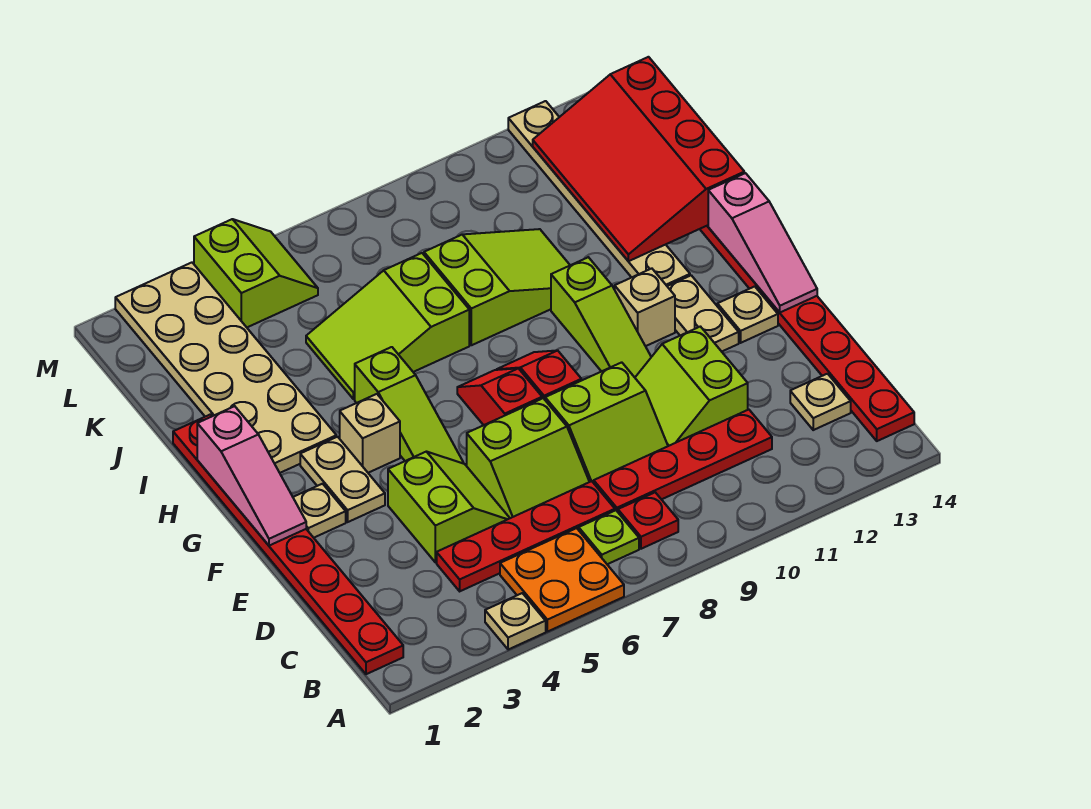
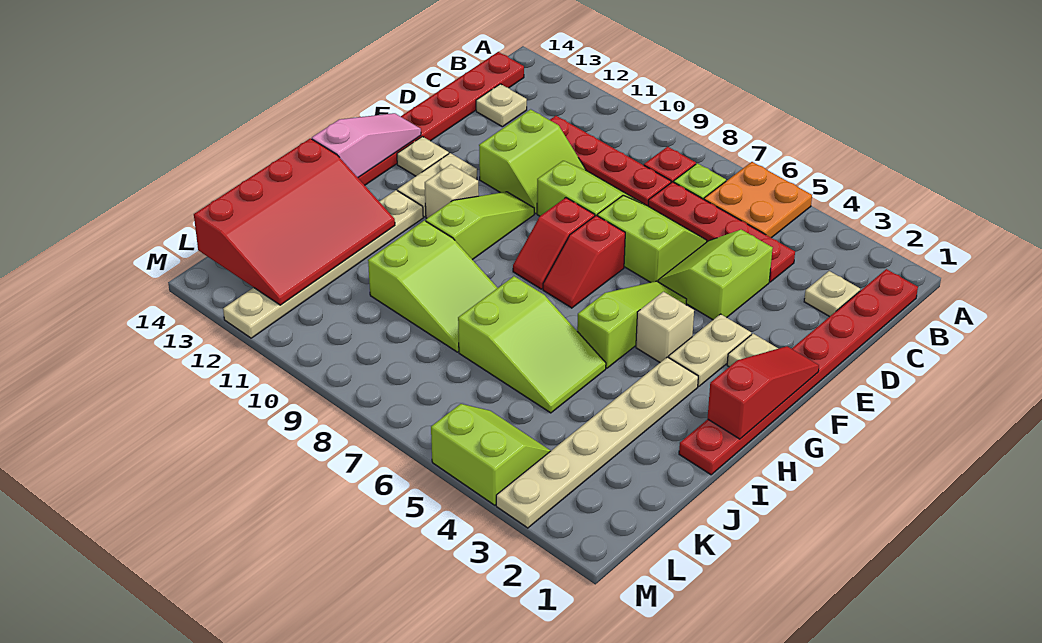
tan 1x1 plate [485,593,546,650] -> tan 1x1 plate moved to [804,271,860,317]
pink 1x3 slope [197,406,306,546] -> red 1x3 slope [708,346,819,439]
tan 2x6 plate [115,263,336,473] -> tan 1x6 plate [496,357,698,528]
lime 2x3 slope [424,229,570,345] -> lime 2x3 slope turned to [368,221,497,352]
lime 2x2 slope [194,219,318,327] -> lime 2x2 slope turned to [431,404,551,505]

